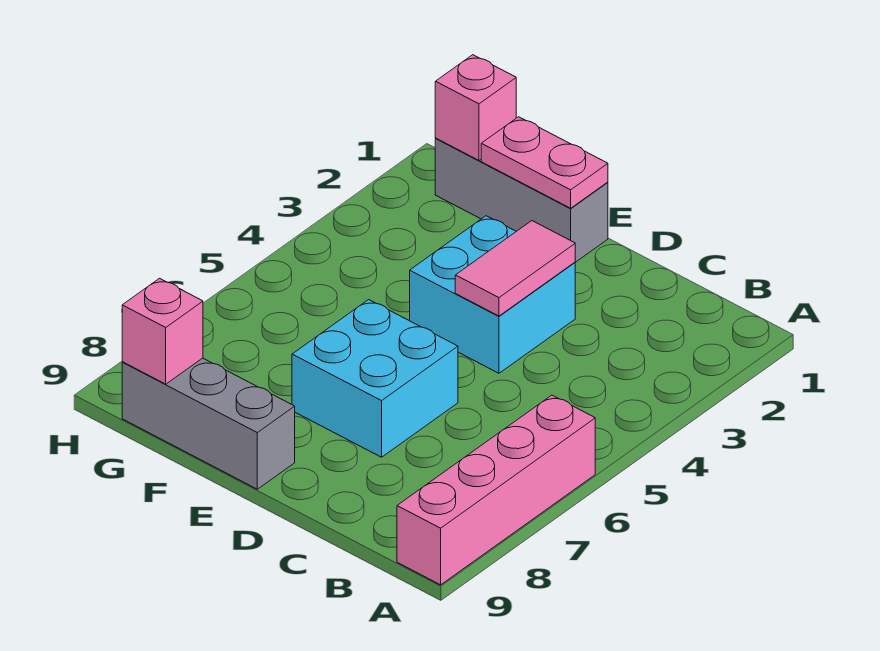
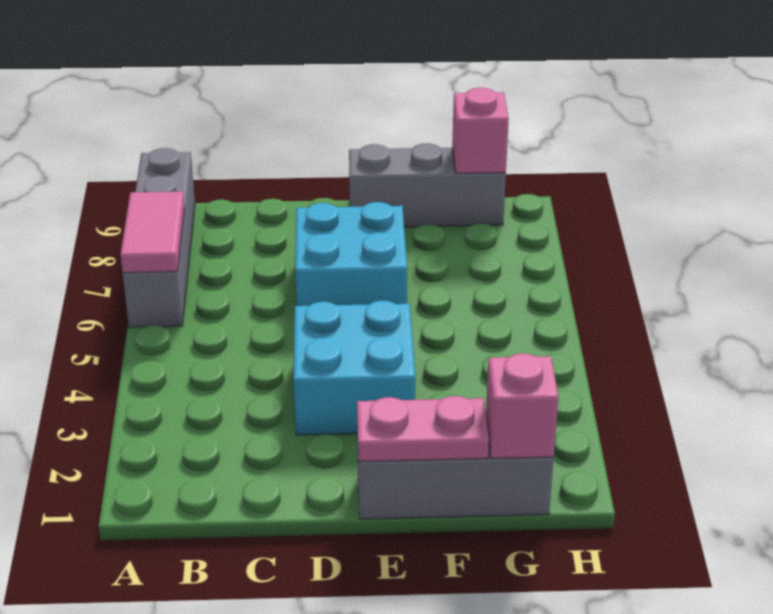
pink 1x4 brick [397,395,595,585] -> grey 1x4 brick [123,148,195,327]
pink 1x2 tile [455,221,575,316] -> pink 1x2 tile moved to [120,192,184,273]

